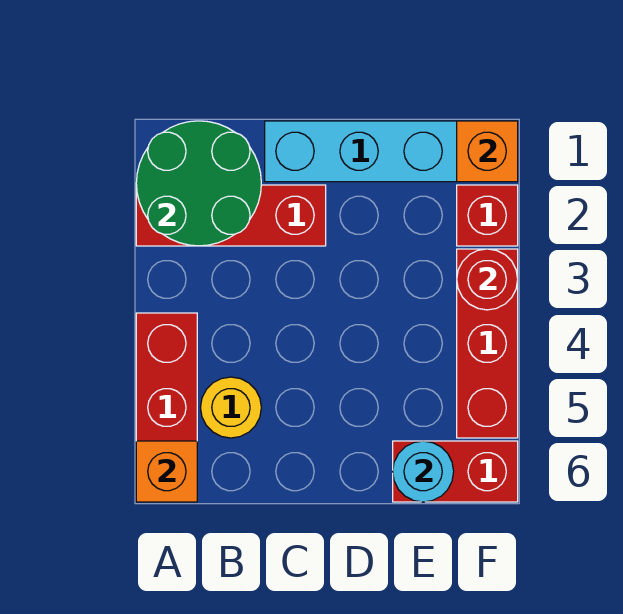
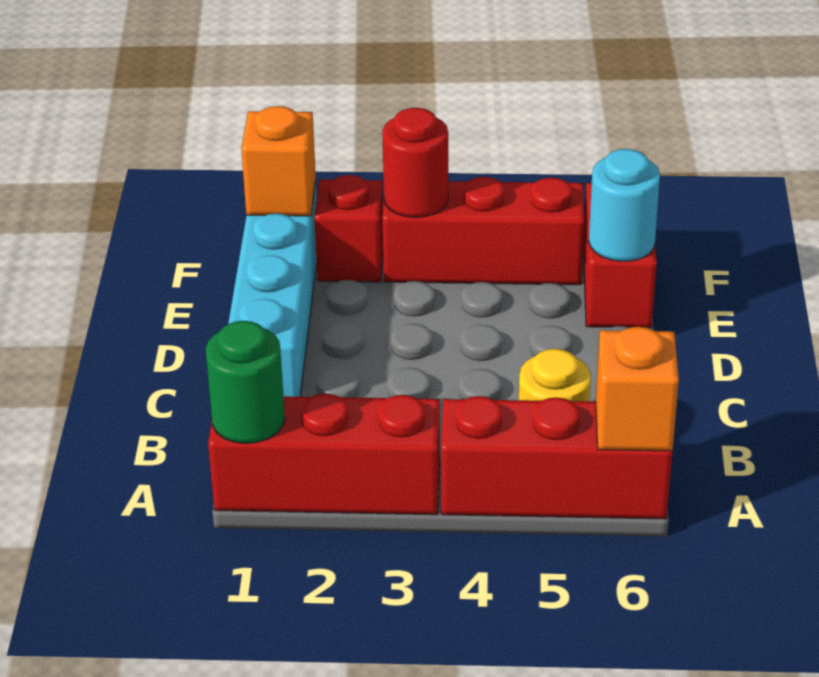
green 2x2 round brick [136,121,261,246] -> green 1x1 round brick [206,321,285,443]
red 1x3 brick [136,185,326,246] -> red 1x3 brick turned to [208,394,440,515]

